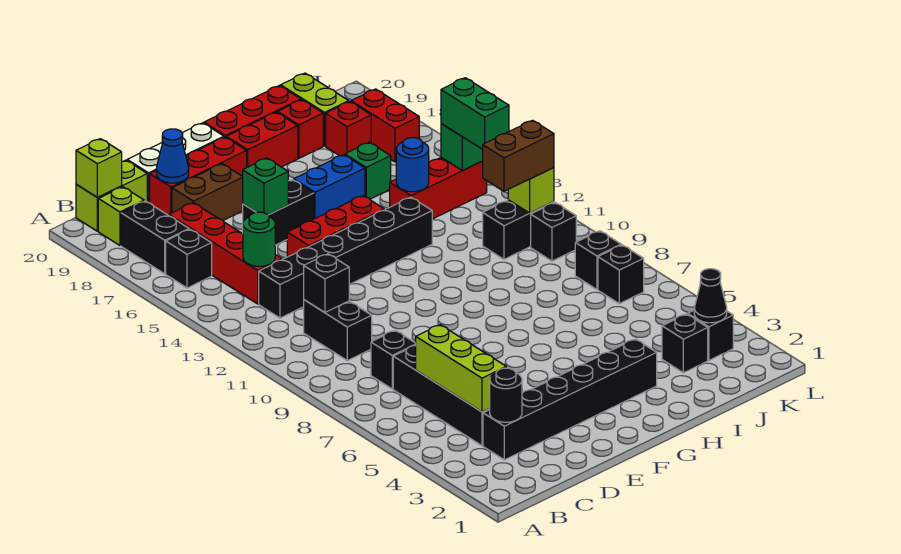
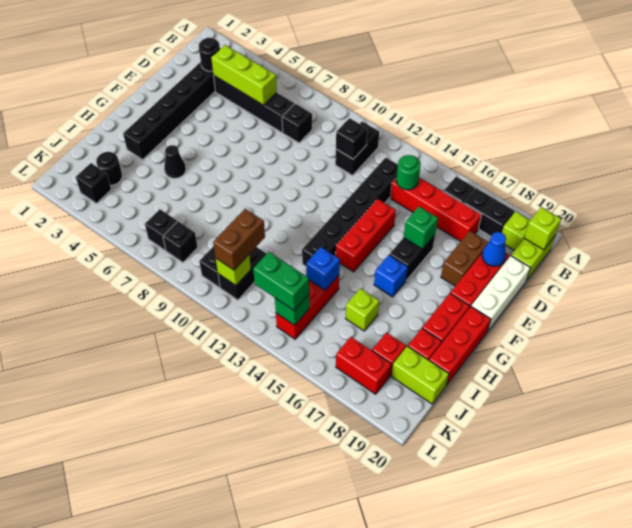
black 1x2 brick [304,300,372,361] -> black 1x2 brick turned to [335,122,379,176]
blue 1x2 brick [294,155,365,219] -> blue 1x1 brick [374,255,408,297]
blue 1x1 round brick [396,138,429,192] -> blue 1x1 brick [306,247,340,290]
green 1x1 brick [345,142,391,199] -> lime 1x1 brick [346,288,379,331]
black 1x1 brick [662,314,708,373] -> black 1x1 round brick [96,152,122,185]
black 1x1 cone [694,269,727,323] -> black 1x1 cone moved to [164,145,186,178]

